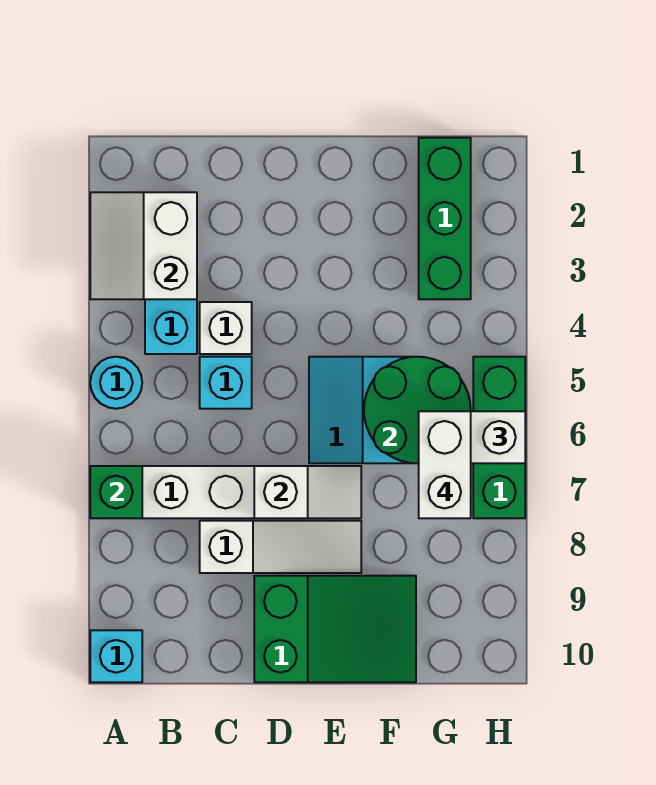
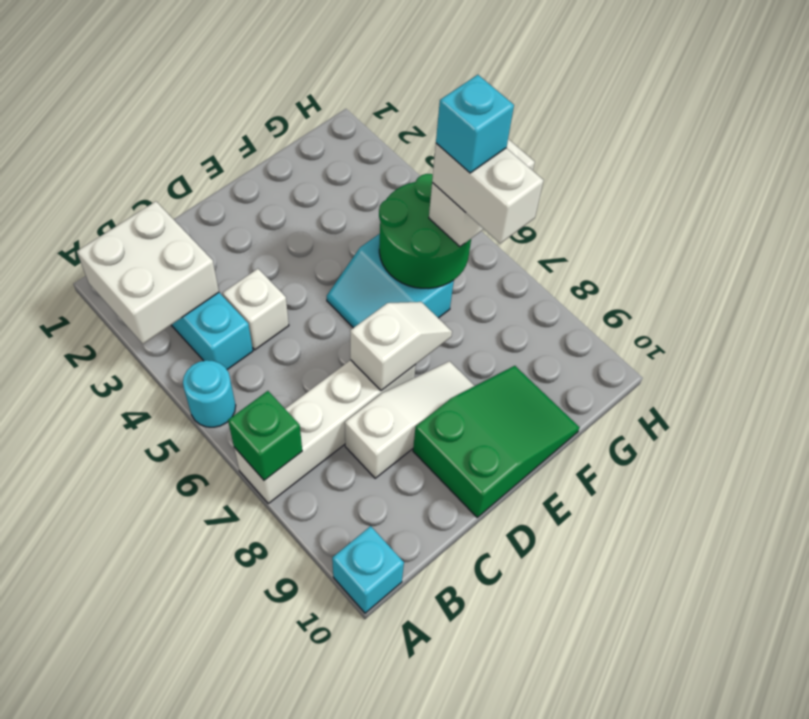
white 2x2 slope [90,192,197,299] -> white 2x2 brick [77,201,219,344]
cyan 1x1 brick [200,357,252,409] -> cyan 1x1 brick moved to [436,75,514,173]
green 1x3 brick [419,138,471,299] -> none
green 1x3 brick [473,357,525,518] -> none

